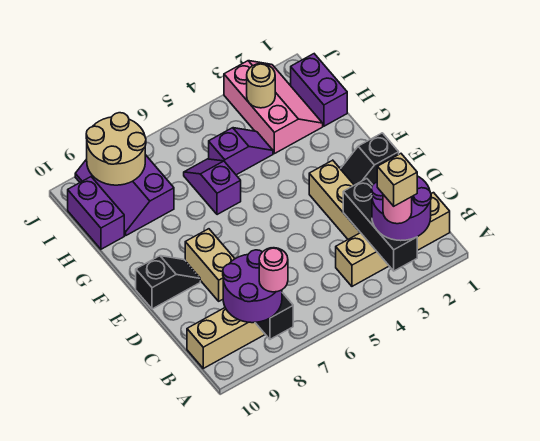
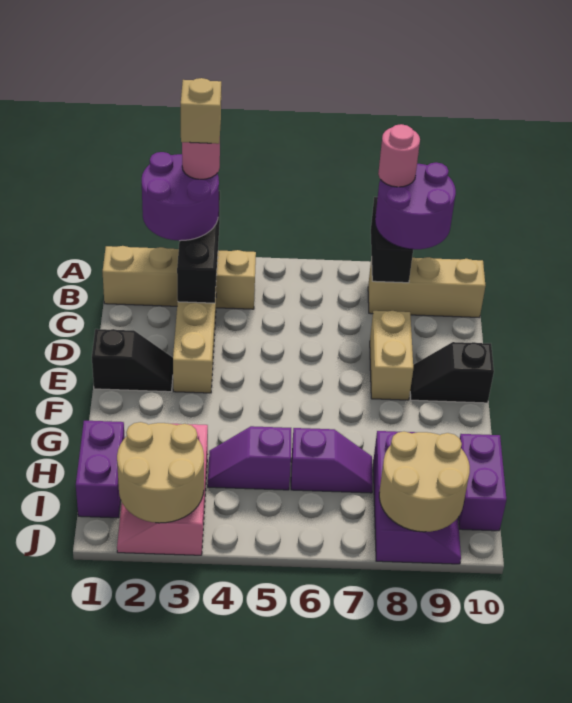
purple 1x2 slope [184,159,241,215] -> purple 1x2 slope turned to [291,428,373,493]
tan 1x1 round brick [247,64,275,108] -> tan 2x2 round brick [117,422,204,523]

